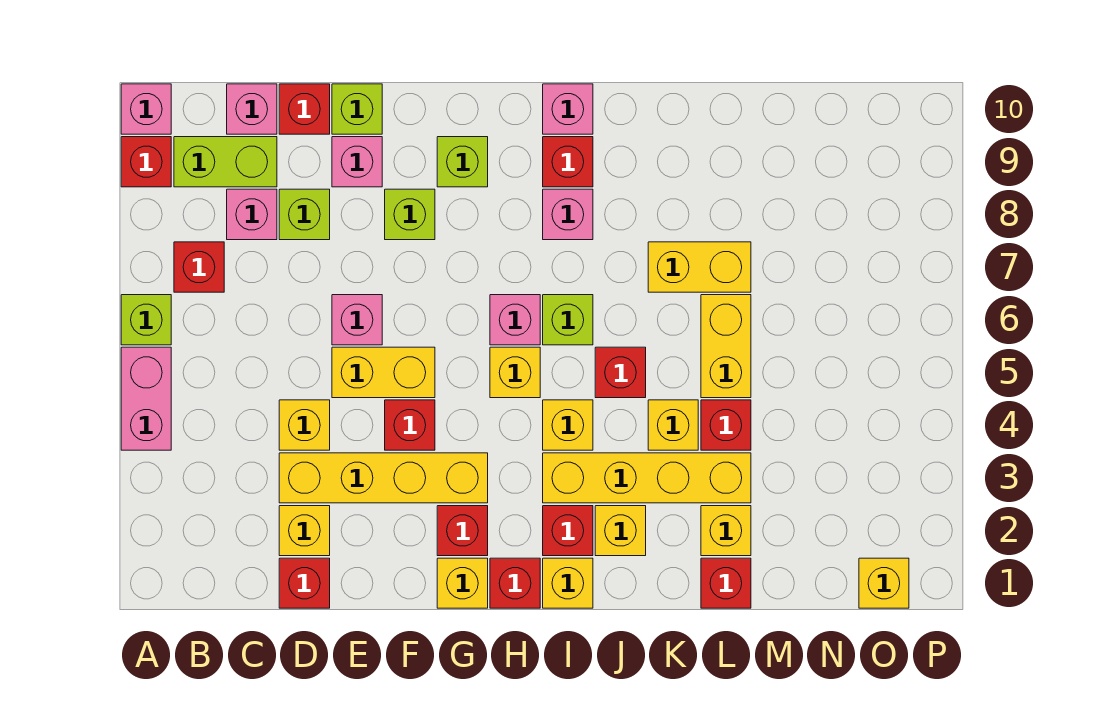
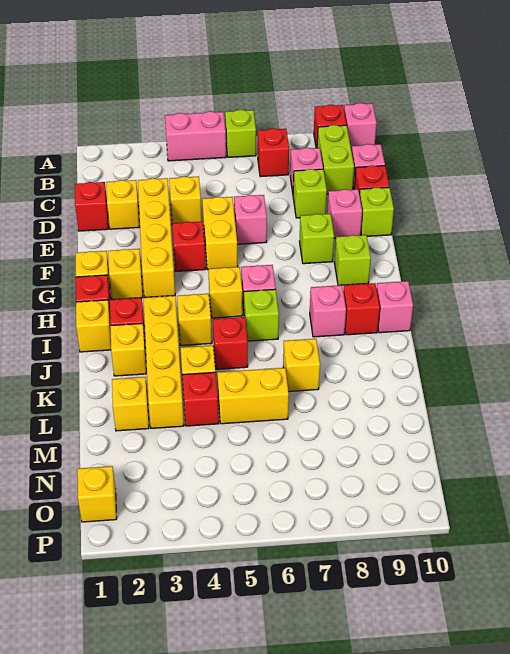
red 1x1 brick [437,506,488,556] -> yellow 1x1 brick [108,249,143,300]
yellow 1x2 brick [648,242,751,292] -> yellow 1x1 brick [283,339,320,392]
red 1x1 brick [701,558,751,608] -> none

